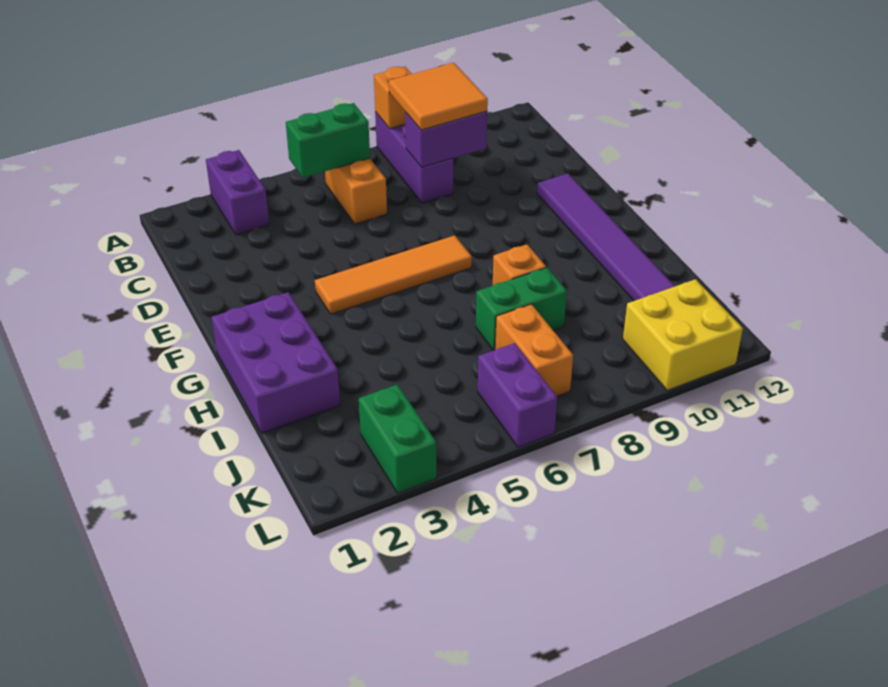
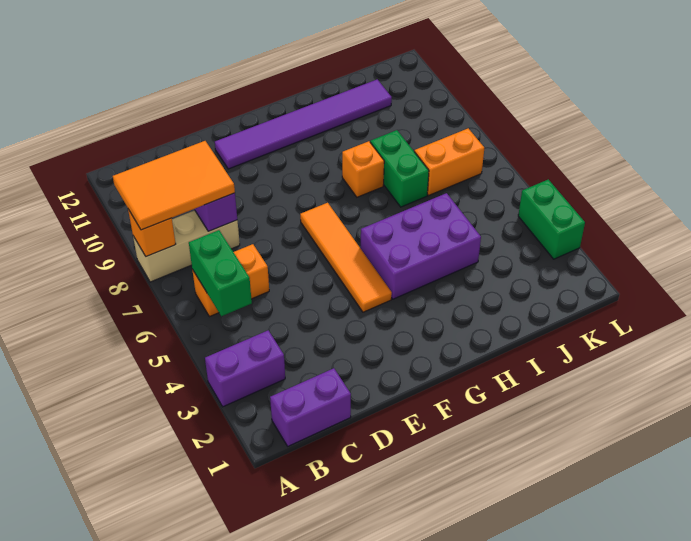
purple 1x3 brick [375,112,453,203] -> tan 1x3 brick [133,210,240,282]
orange 2x2 tile [389,63,488,130] -> orange 2x3 tile [113,141,235,230]
purple 2x3 brick [212,292,340,433] -> purple 2x3 brick moved to [361,193,481,299]
green 1x2 brick [359,385,437,493] -> green 1x2 brick turned to [518,179,585,259]
purple 1x2 brick [478,343,557,447] -> purple 1x2 brick moved to [270,368,351,446]
yellow 2x2 brick [623,279,743,390] -> none

